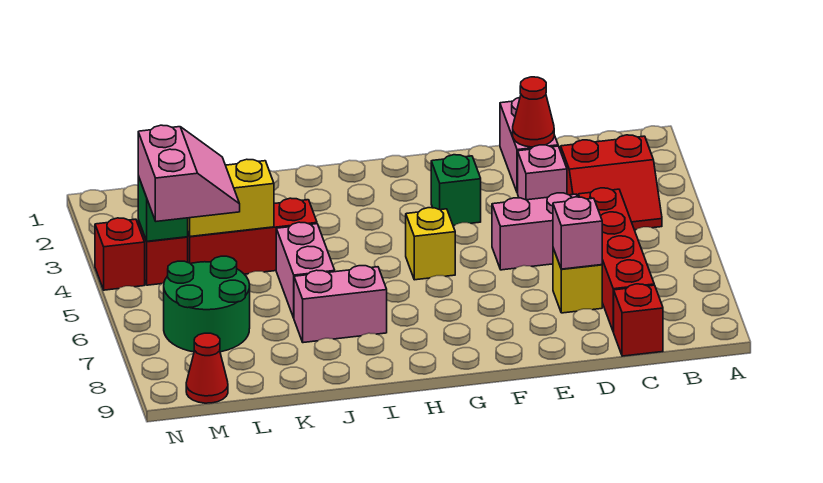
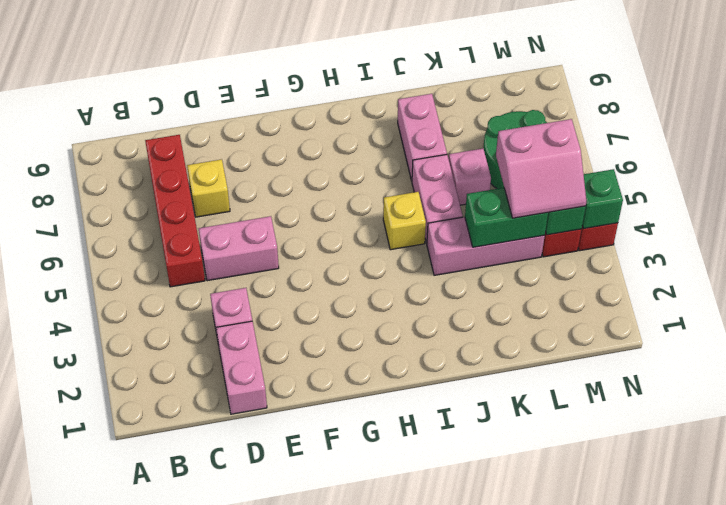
red 2x2 slope [561,135,662,230] -> none
red 1x1 brick [614,284,663,356] -> none
red 1x1 cone [513,77,554,147] -> none
pink 1x1 brick [553,197,602,269] -> pink 1x1 brick moved to [449,148,491,205]
green 1x1 brick [431,155,481,225] -> green 1x1 brick moved to [582,169,623,229]
yellow 1x1 brick [406,208,455,280] -> yellow 1x1 brick moved to [383,192,426,250]
pink 1x2 brick [294,266,387,343] -> pink 1x2 brick turned to [398,94,447,181]
red 1x3 brick [188,198,317,274] -> pink 1x3 brick [427,217,545,275]
yellow 1x2 brick [188,159,274,236] -> green 1x2 brick [465,188,548,247]
pink 2x2 slope [138,125,240,221] -> pink 2x2 slope turned to [496,119,586,218]
red 1x1 cone [186,333,228,403] -> none

